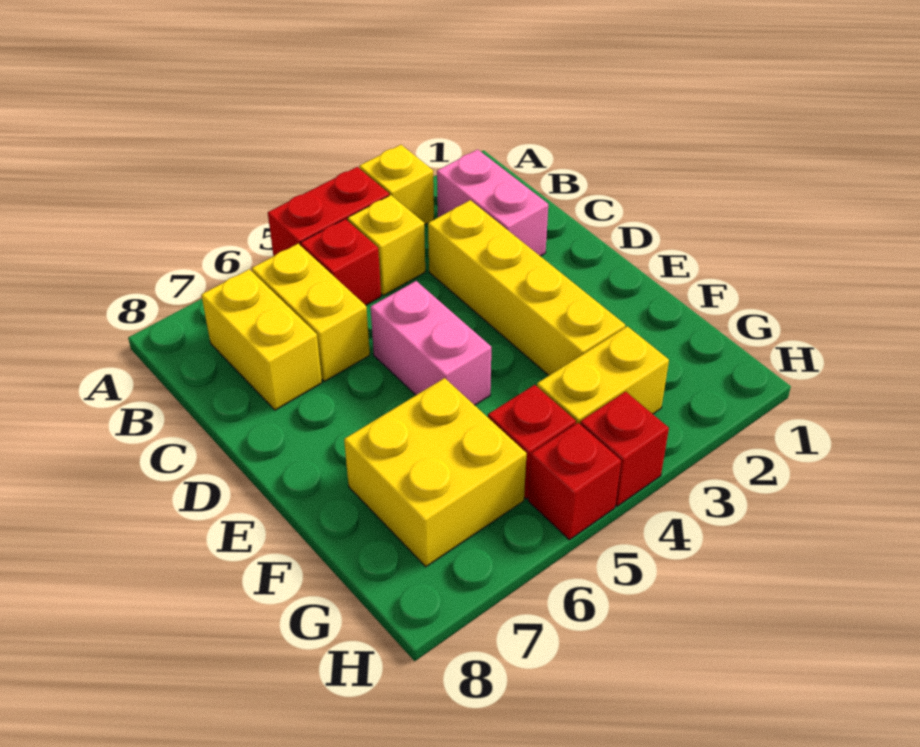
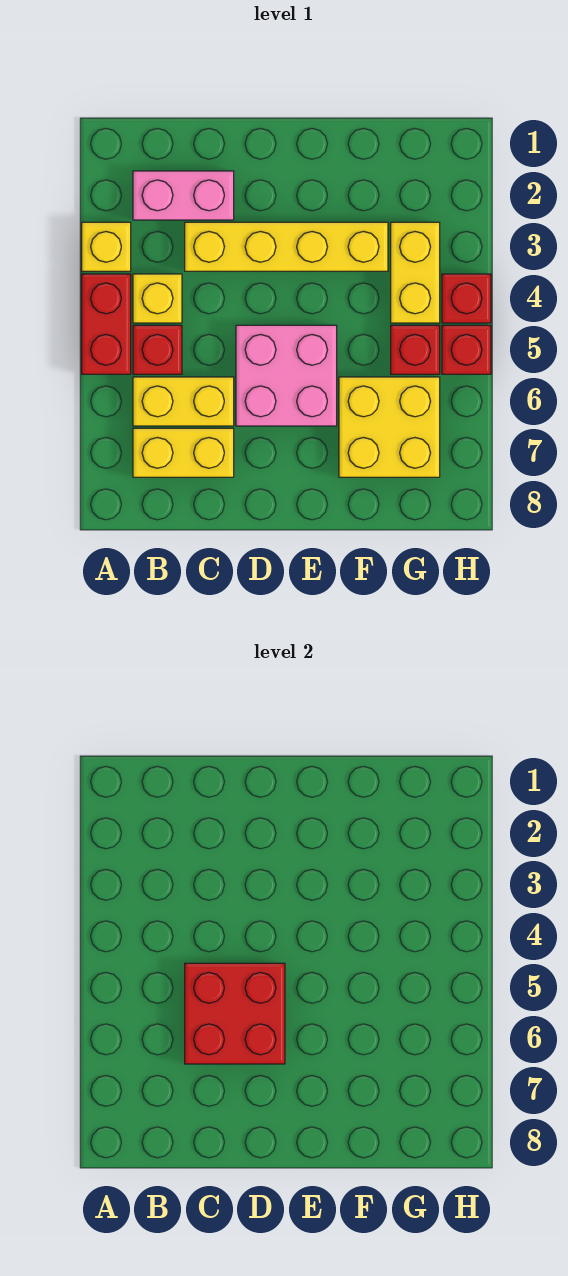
none -> red 2x2 brick [185,963,285,1064]
pink 1x2 brick [371,281,491,405] -> pink 2x2 brick [236,325,337,426]

